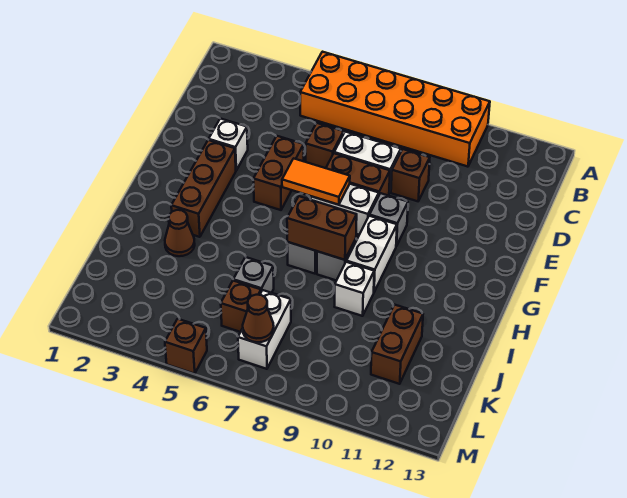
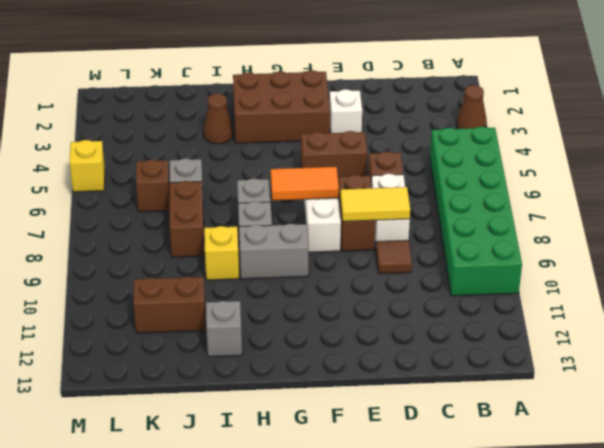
orange 2x6 brick [300,52,490,167] -> green 2x6 brick [430,127,522,296]
none -> yellow 1x2 tile [340,187,410,221]
brown 1x1 brick [391,149,430,201] -> brown 1x1 tile [376,240,412,274]
brown 1x3 brick [171,140,236,237] -> brown 2x3 brick [233,70,330,143]
orange 1x2 tile [282,158,350,205] -> orange 1x2 tile turned to [271,167,339,200]
grey 1x1 brick [369,193,408,246] -> grey 1x1 brick moved to [206,301,242,357]
white 1x2 brick [346,216,397,292] -> grey 1x2 brick [239,224,308,279]
brown 1x2 brick [287,196,357,260] -> brown 1x2 brick moved to [170,181,204,257]
white 1x1 brick [335,262,374,316] -> yellow 1x1 brick [204,226,239,280]
white 1x2 brick [238,290,291,369] -> none
brown 1x1 cone [243,295,274,342] -> brown 1x1 cone moved to [456,85,487,129]
brown 1x1 brick [165,319,207,374] -> yellow 1x1 brick [69,140,105,192]

